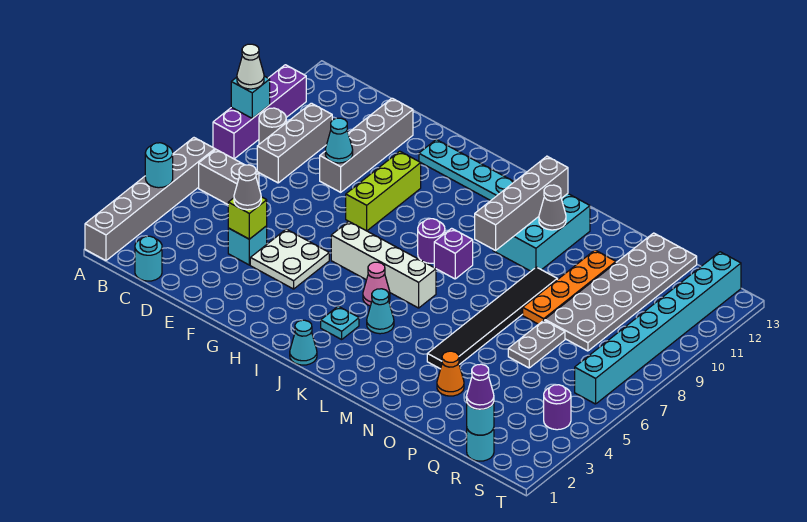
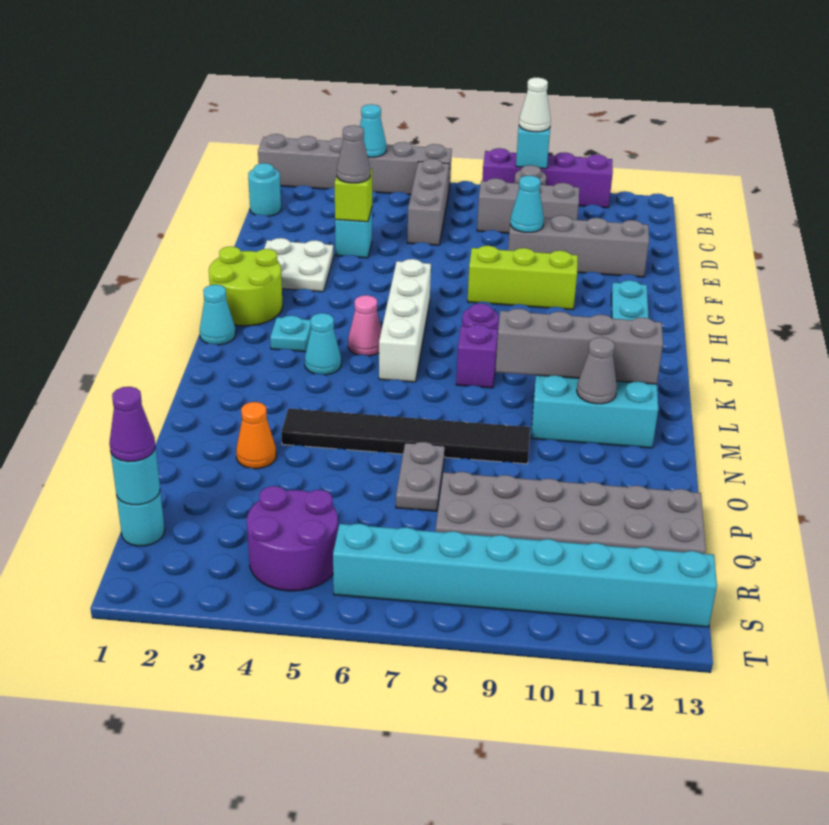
cyan 1x1 round brick [145,143,173,188] -> cyan 1x1 cone [360,104,386,157]
grey 1x2 brick [199,150,259,204] -> grey 1x3 brick [407,159,449,245]
white 2x2 plate [250,229,329,289] -> white 2x2 plate moved to [264,238,334,292]
none -> lime 2x2 round brick [209,246,283,326]
orange 1x4 plate [523,250,616,324] -> none
grey 1x2 plate [508,320,565,368] -> grey 1x2 plate turned to [396,442,445,511]
purple 1x1 round brick [544,385,571,430] -> purple 2x2 round brick [247,486,338,591]

